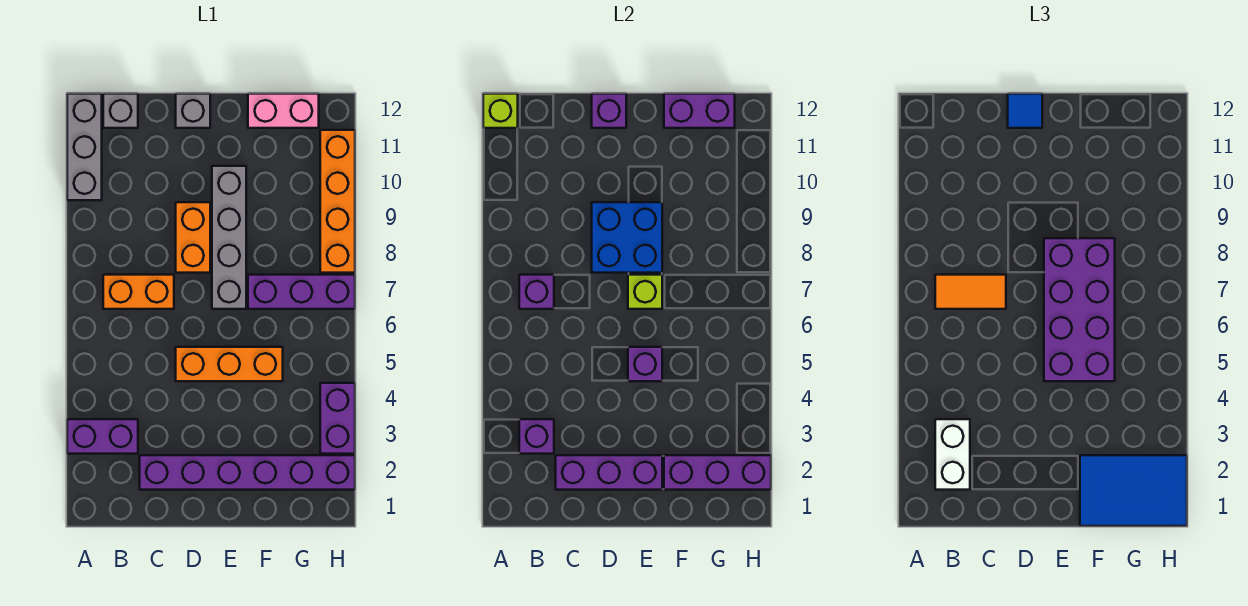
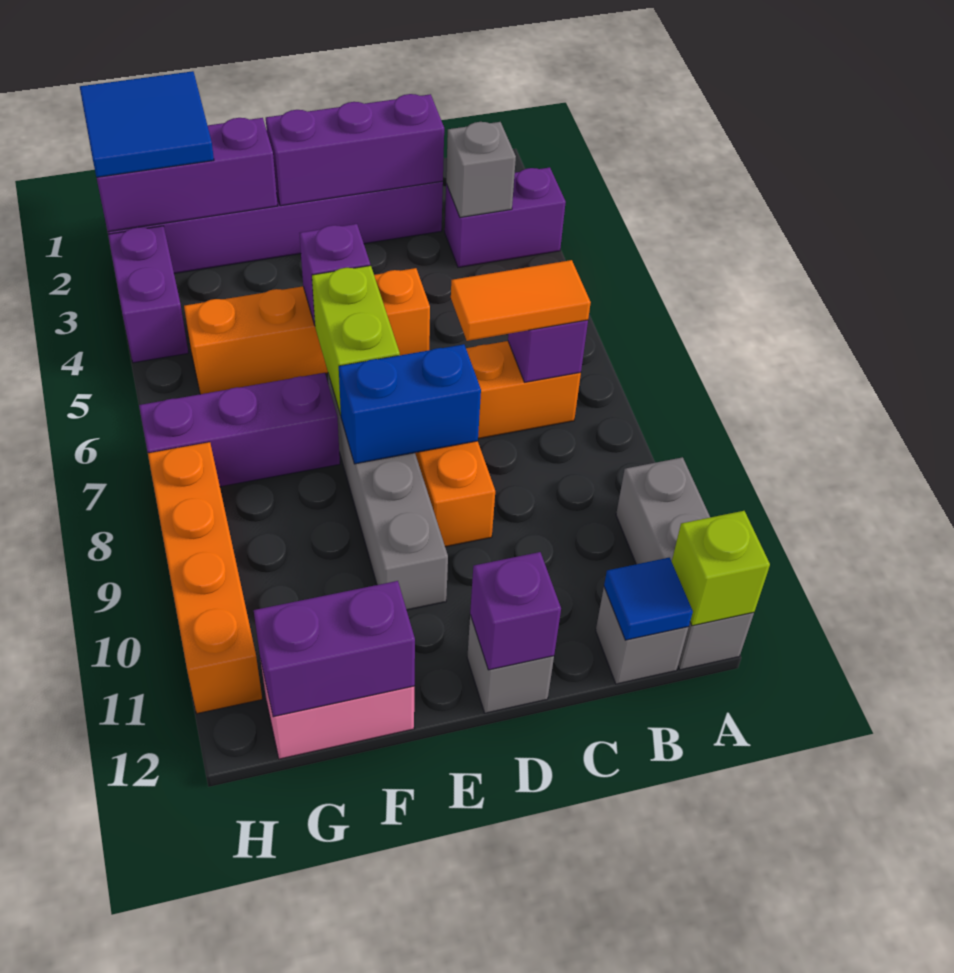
white 1x2 brick [935,419,970,490] -> none
purple 1x1 brick [519,419,554,454] -> grey 1x1 brick [446,122,516,217]
orange 1x3 brick [176,347,283,381] -> orange 1x4 brick [184,268,430,394]
blue 2x2 brick [592,202,662,273] -> blue 1x2 brick [339,344,481,464]
blue 1x1 tile [1008,94,1042,128] -> blue 1x1 tile moved to [604,558,693,640]
purple 2x4 brick [1044,238,1115,381] -> none
lime 1x1 brick [628,275,662,309] -> lime 1x2 brick [312,265,400,416]
blue 2x3 tile [1080,455,1187,526] -> blue 2x2 tile [80,71,214,177]

